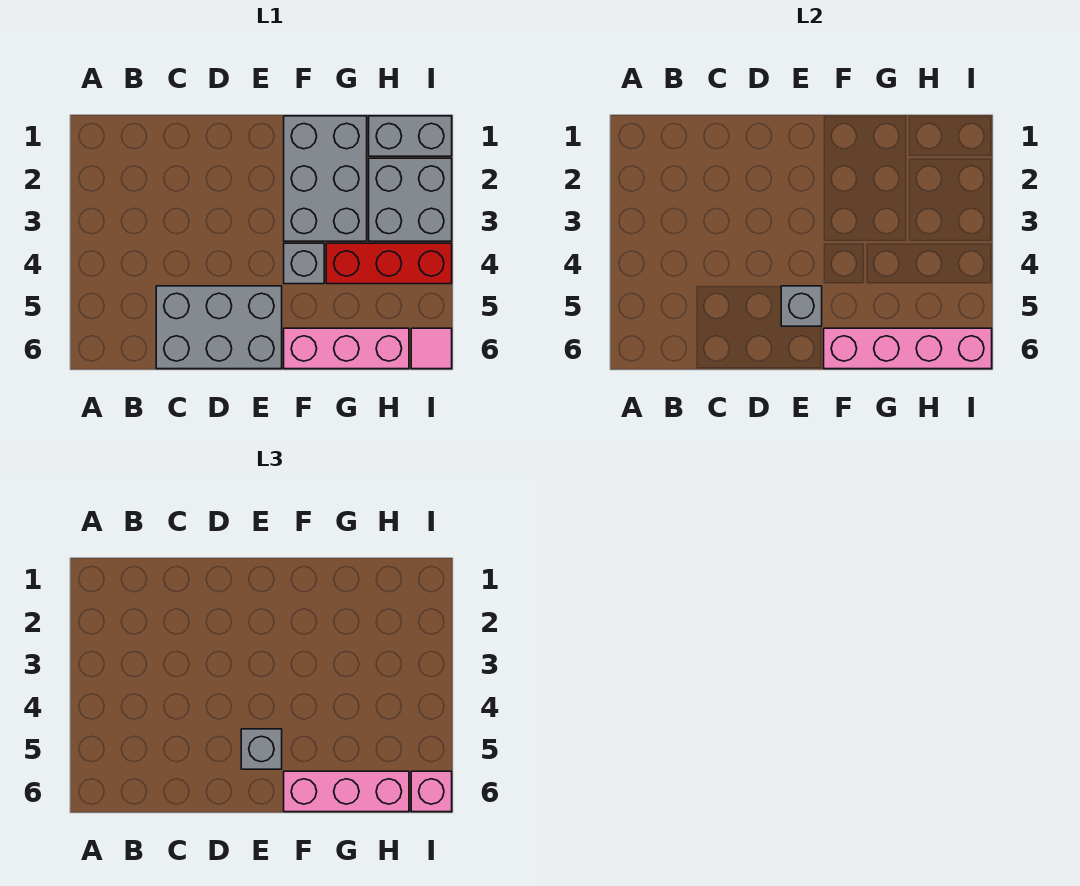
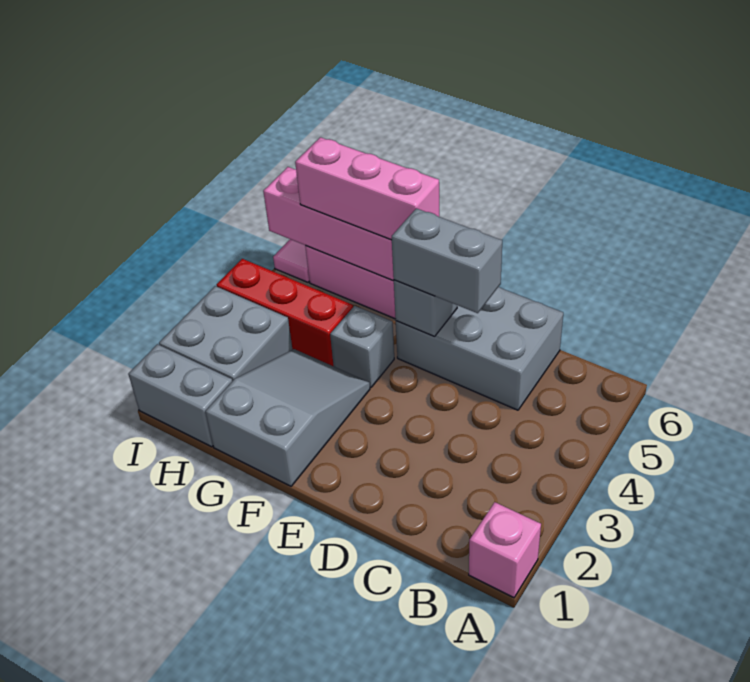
grey 1x1 brick [241,729,282,769] -> grey 1x2 brick [392,208,502,313]
grey 2x3 brick [284,116,367,241] -> grey 2x3 slope [205,349,370,486]
pink 1x1 brick [411,771,452,812] -> pink 1x1 brick moved to [469,502,541,598]

